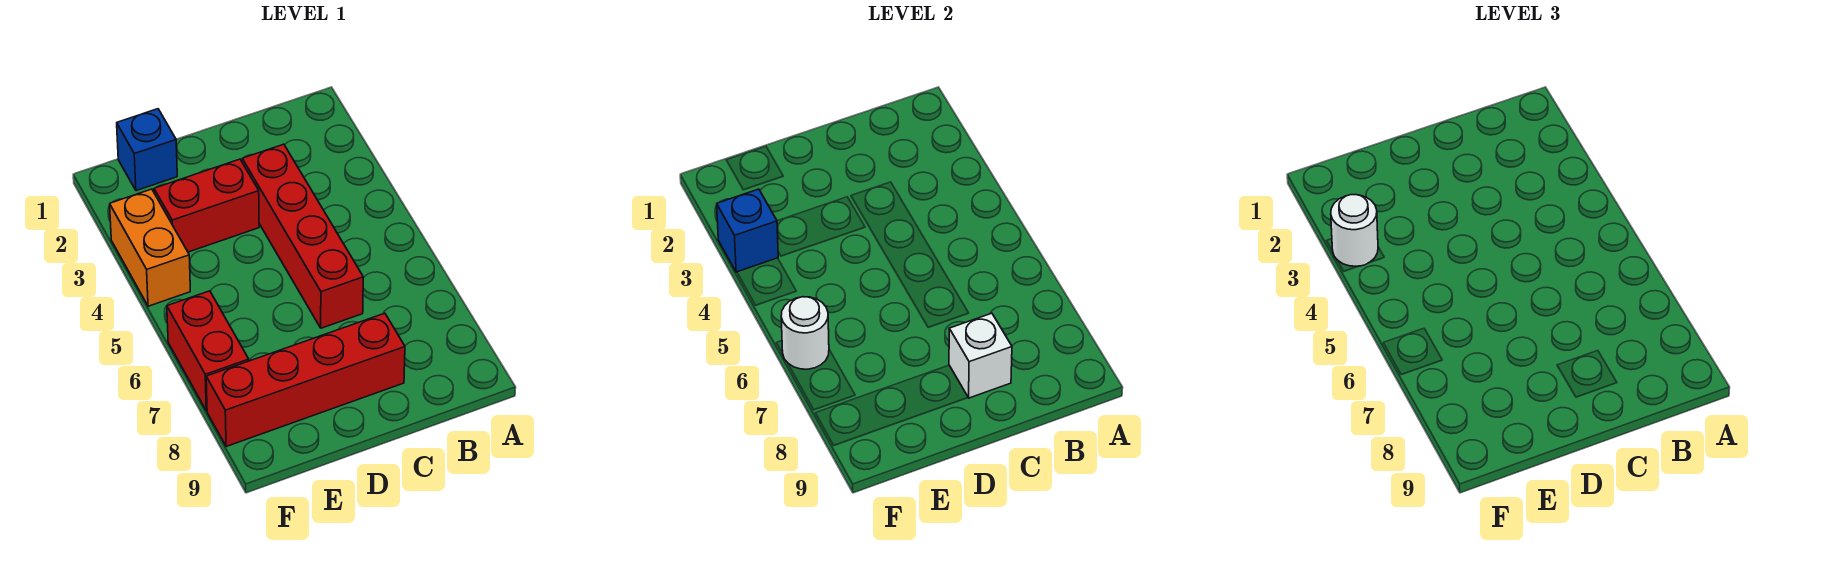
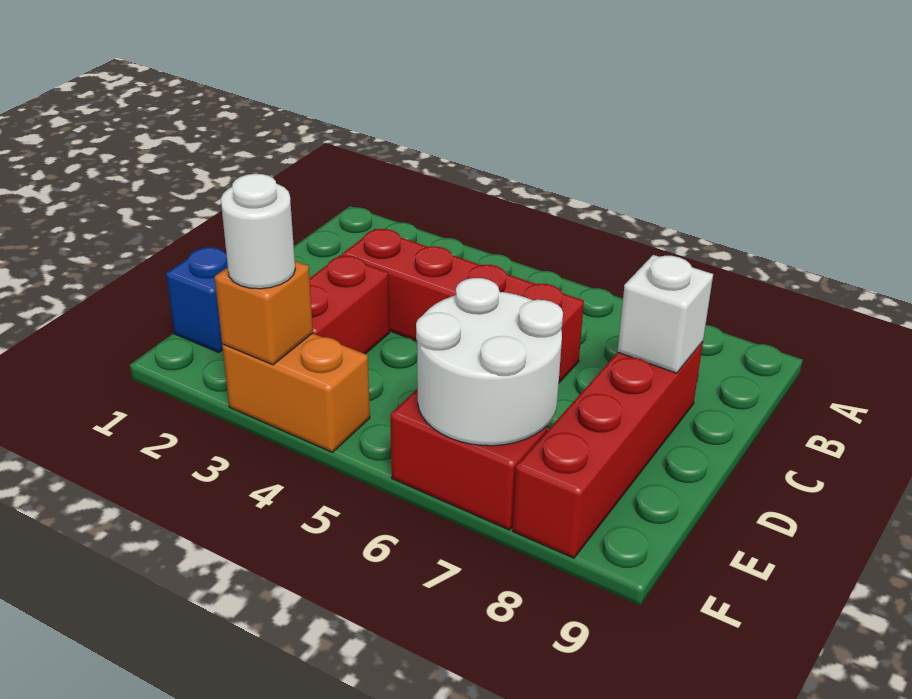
blue 1x1 brick [717,189,778,272] -> orange 1x1 brick [215,261,313,365]
white 1x1 round brick [781,297,829,369] -> white 2x2 round brick [416,278,563,446]

